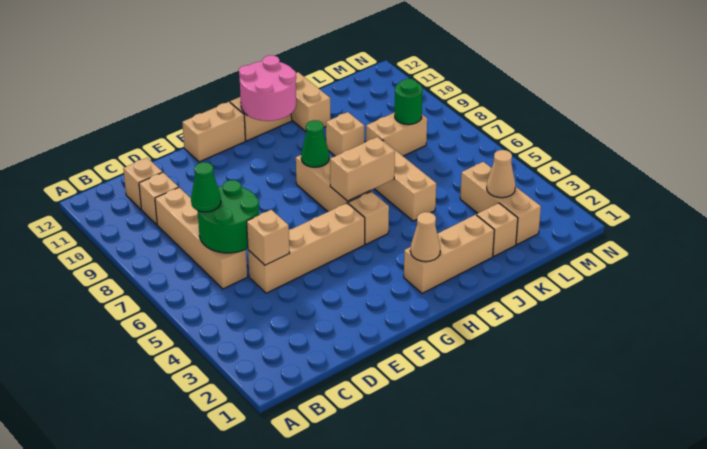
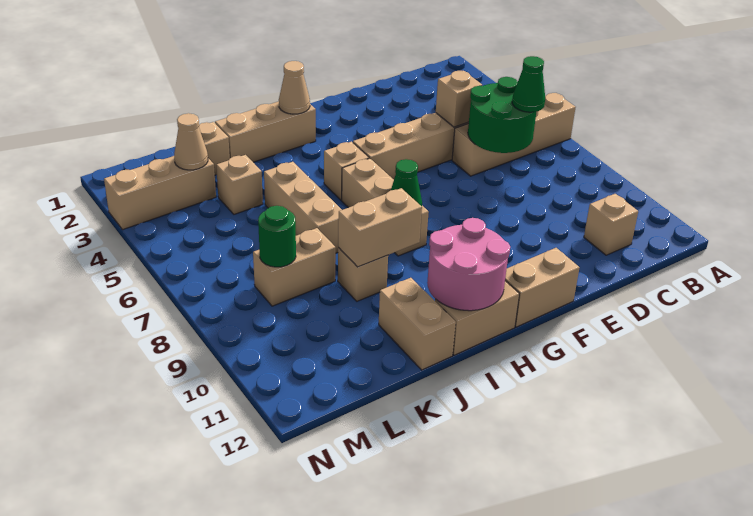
tan 1x4 brick [155,187,247,289] -> tan 1x4 brick turned to [452,93,576,176]
tan 1x1 brick [139,172,178,224] -> tan 1x1 brick moved to [216,155,263,214]
tan 1x2 brick [330,137,395,201] -> tan 1x2 brick moved to [338,188,422,267]
tan 1x3 brick [460,162,541,244] -> tan 1x3 brick turned to [104,156,216,230]

